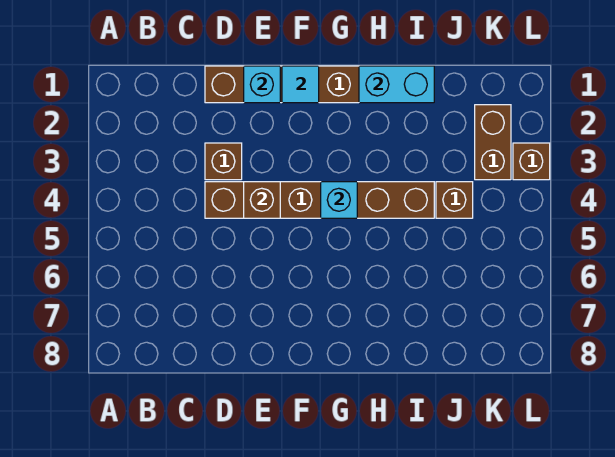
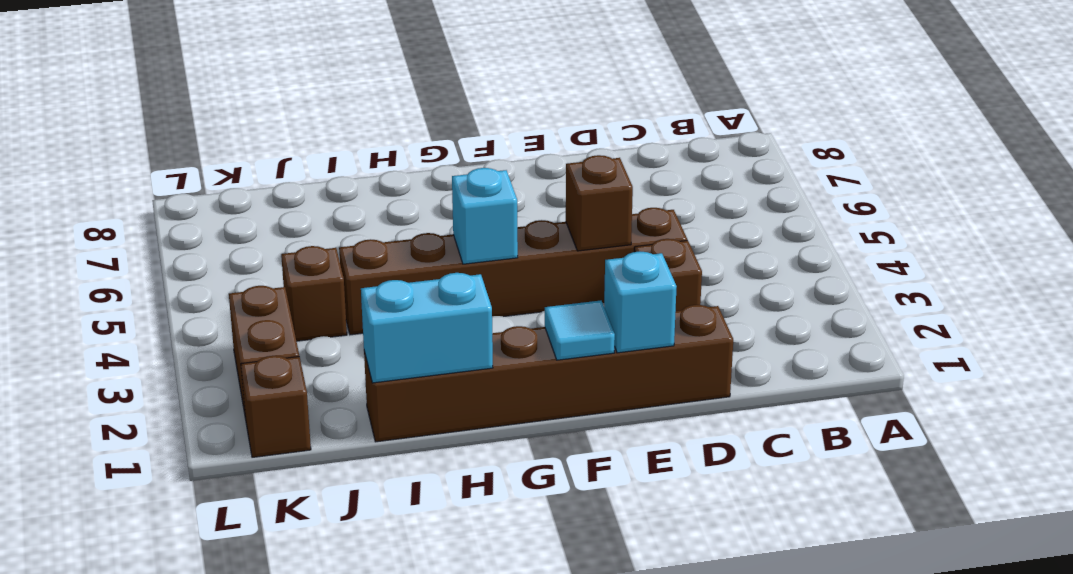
brown 1x1 brick [513,143,550,180] -> brown 1x1 brick moved to [241,356,311,457]

